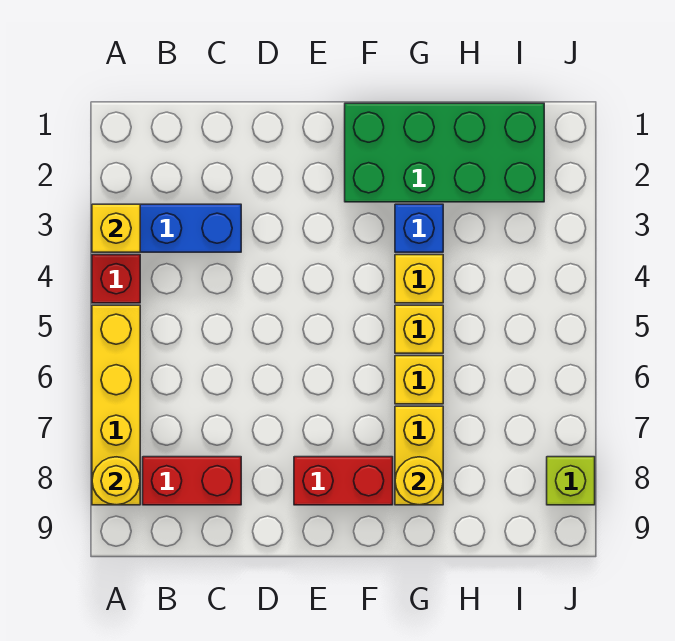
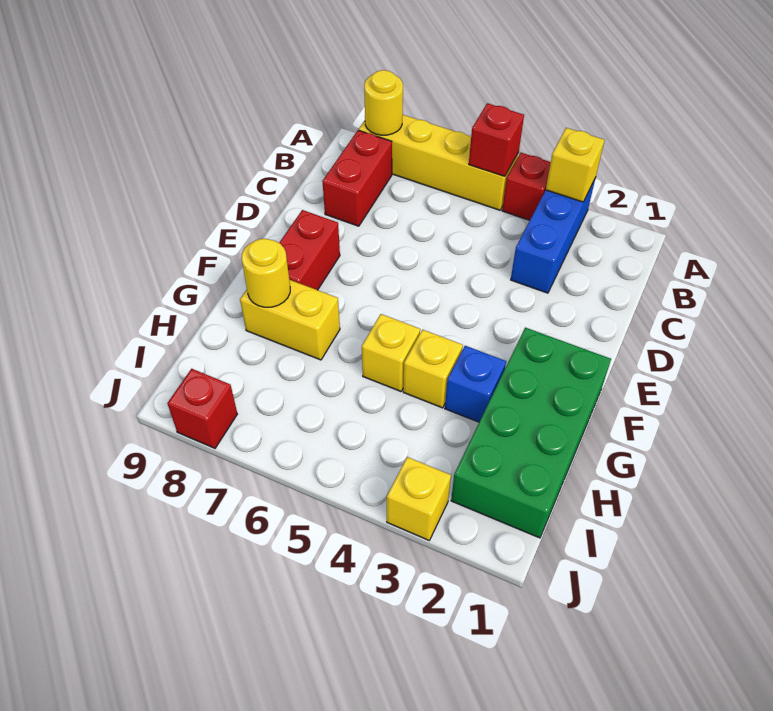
none -> red 1x1 brick [469,103,524,176]
yellow 1x1 brick [395,356,443,404] -> yellow 1x1 brick moved to [387,457,451,540]
lime 1x1 brick [547,457,595,505] -> red 1x1 brick [167,369,237,448]

